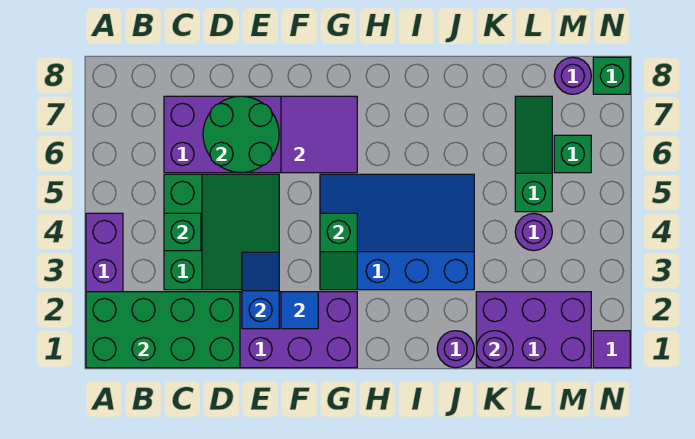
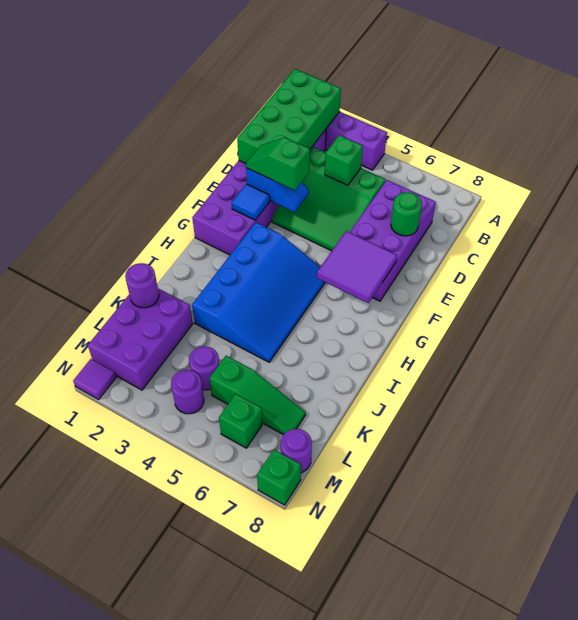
green 2x2 round brick [203,96,279,173] -> green 1x1 round brick [391,192,422,236]
green 1x2 slope [320,213,357,290] -> green 1x2 slope moved to [246,137,310,190]
purple 1x1 round brick [437,331,474,368] -> purple 1x1 round brick moved to [171,370,204,414]

